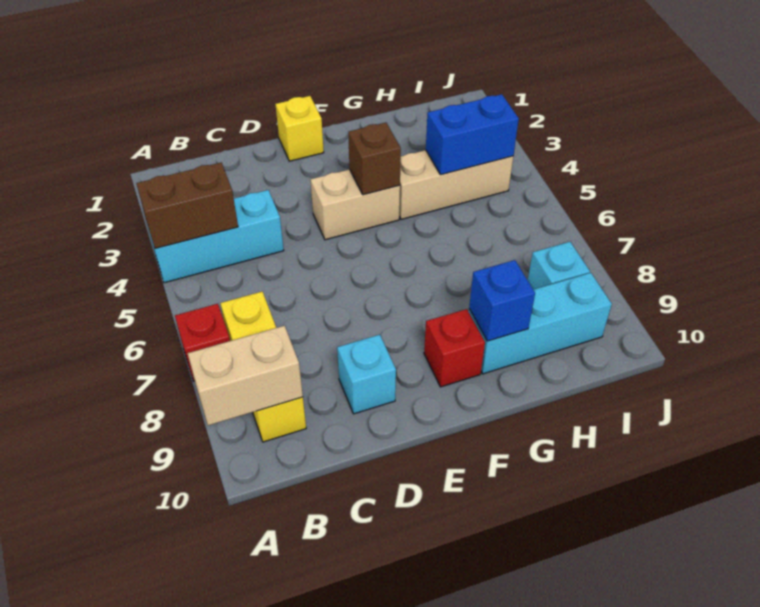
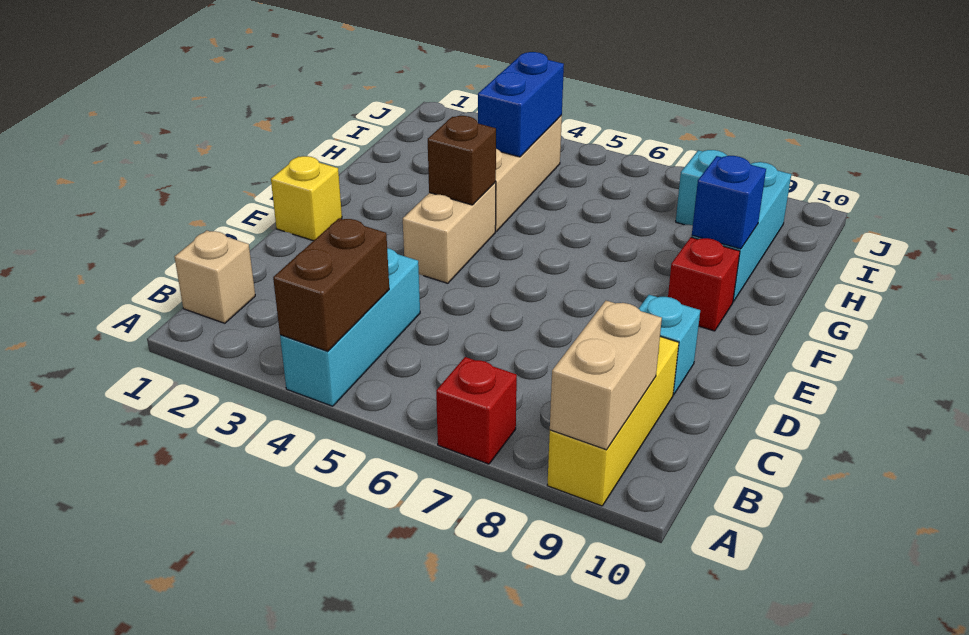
none -> tan 1x1 brick [175,230,255,323]
yellow 1x3 brick [220,292,306,442] -> yellow 1x3 brick turned to [547,337,679,506]

